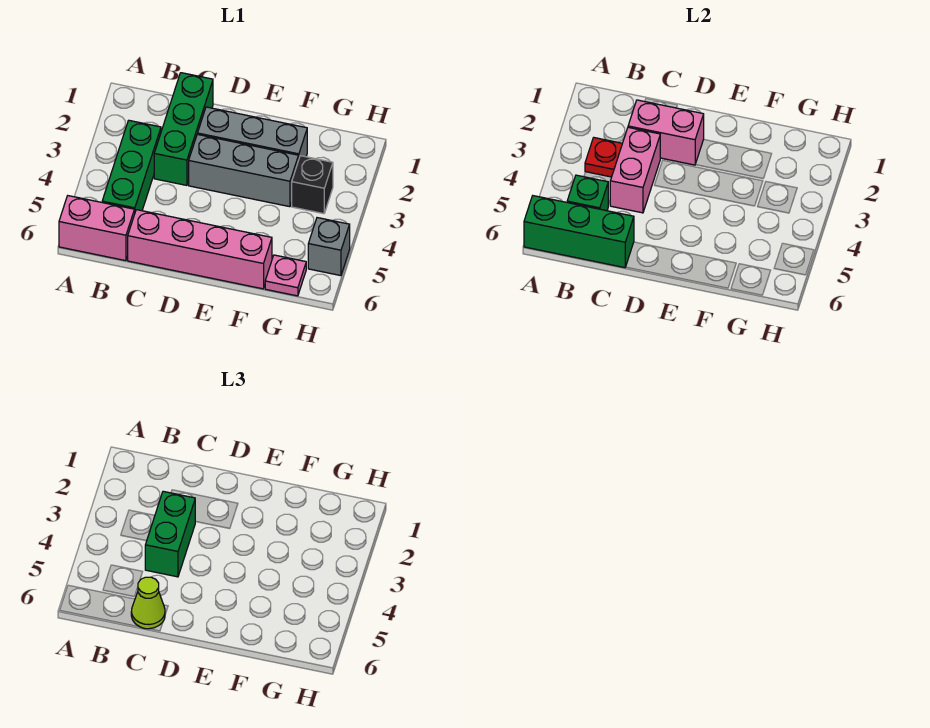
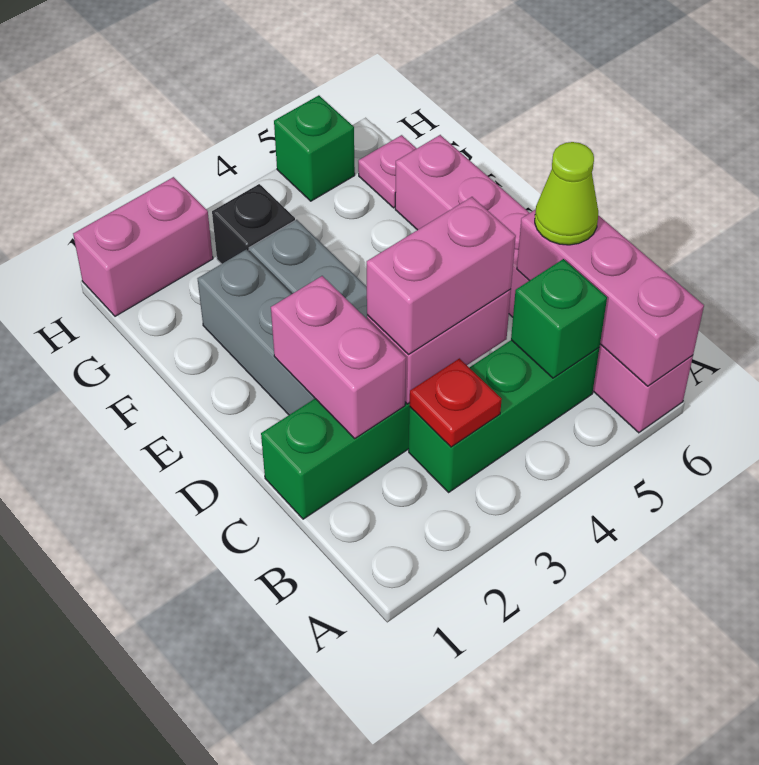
green 1x3 brick [524,196,634,268] -> pink 1x3 brick [517,209,704,386]
green 1x2 brick [145,491,196,577] -> pink 1x2 brick [367,197,516,354]
none -> pink 1x2 brick [73,177,213,316]
grey 1x1 brick [308,218,350,276] -> green 1x1 brick [274,95,355,201]

